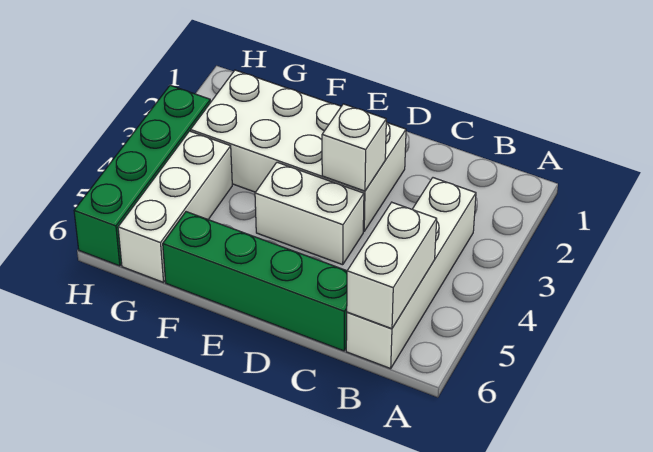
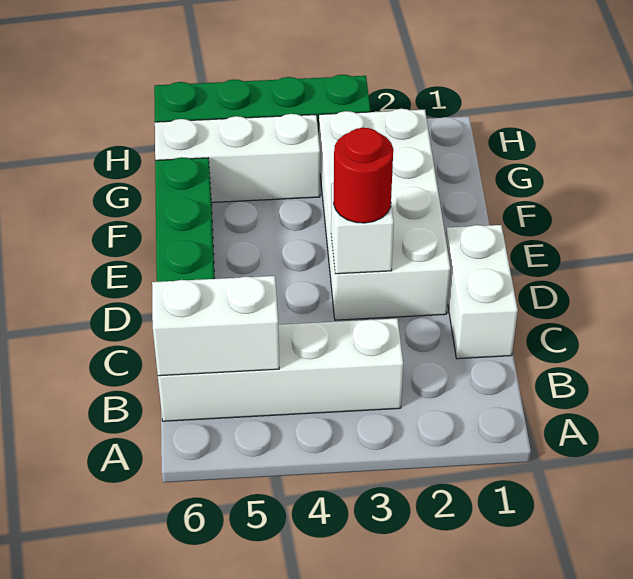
none -> red 1x1 round brick [334,128,393,223]
white 1x2 brick [255,162,364,265] -> white 1x2 brick moved to [446,225,518,359]

